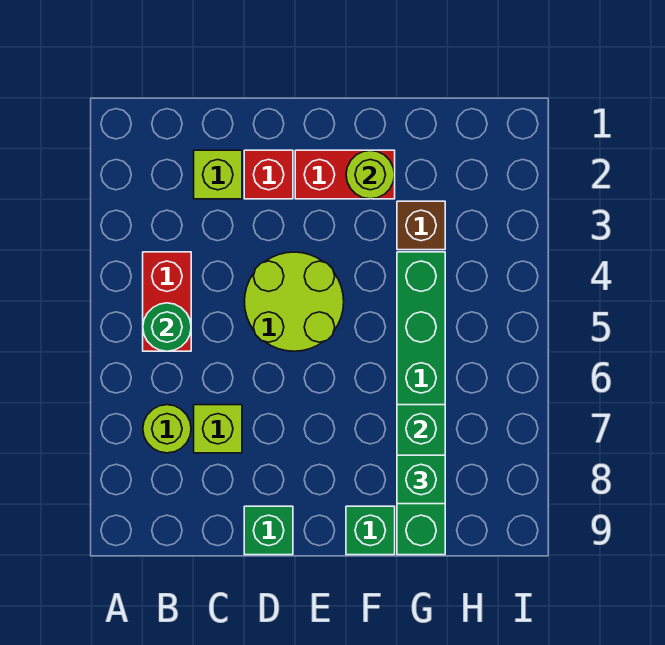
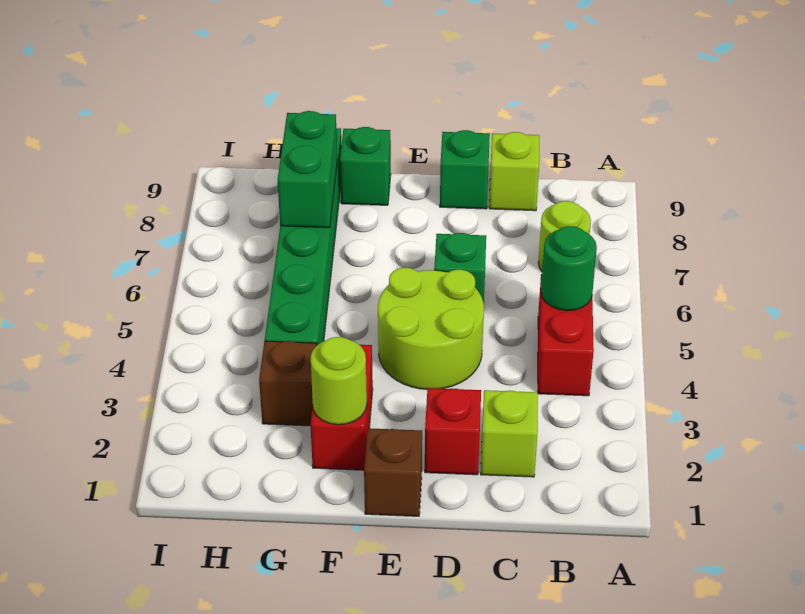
lime 1x1 brick [194,405,242,453] -> lime 1x1 brick moved to [489,132,539,211]
none -> brown 1x1 brick [364,428,422,516]
red 1x2 brick [295,150,395,199] -> red 1x2 brick turned to [310,343,373,470]
green 1x1 brick [397,455,445,504] -> green 1x1 brick moved to [434,233,486,304]

